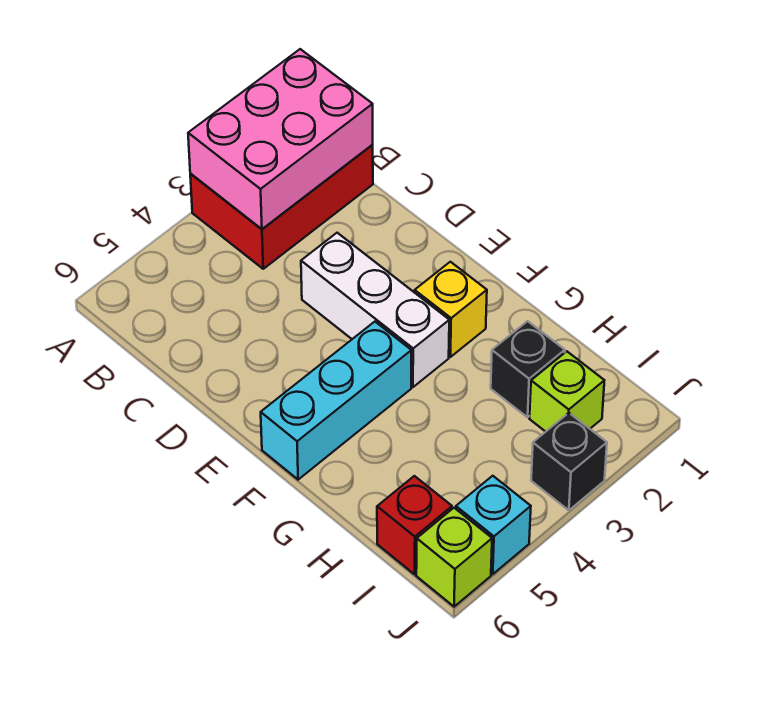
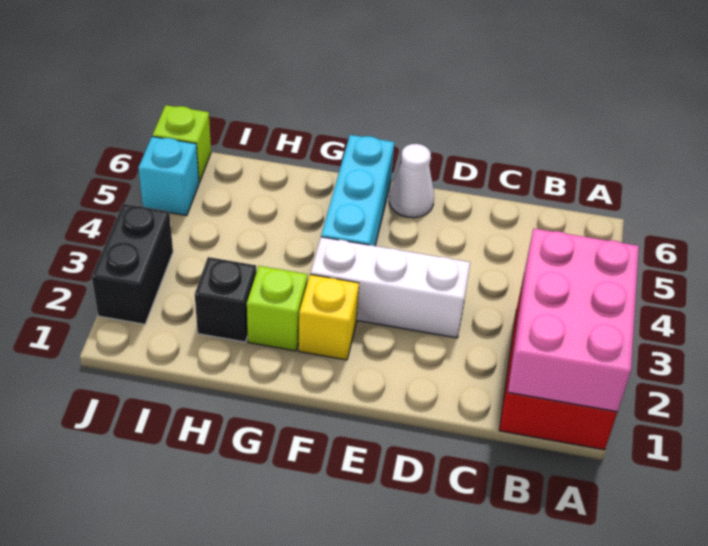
none -> white 1x1 cone [389,144,434,218]
lime 1x1 brick [529,351,604,432] -> lime 1x1 brick moved to [247,266,308,351]
red 1x1 brick [377,476,452,574] -> none
black 1x1 brick [531,413,607,510] -> black 1x2 brick [92,204,173,324]

